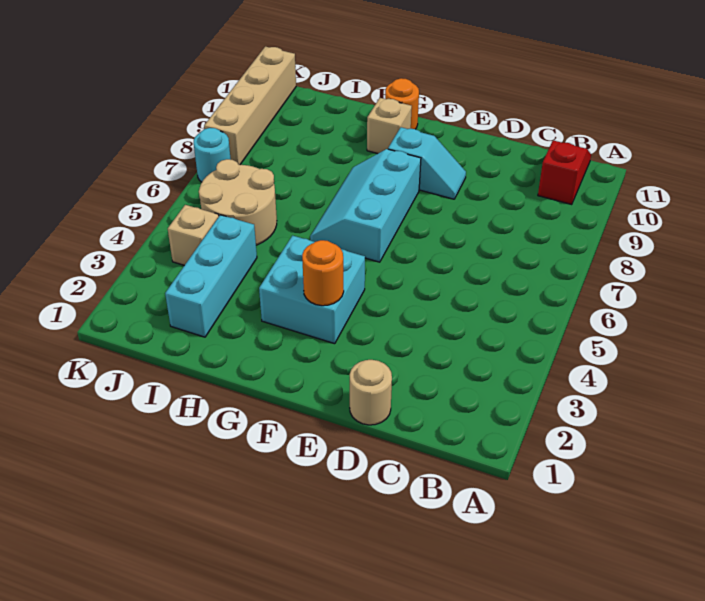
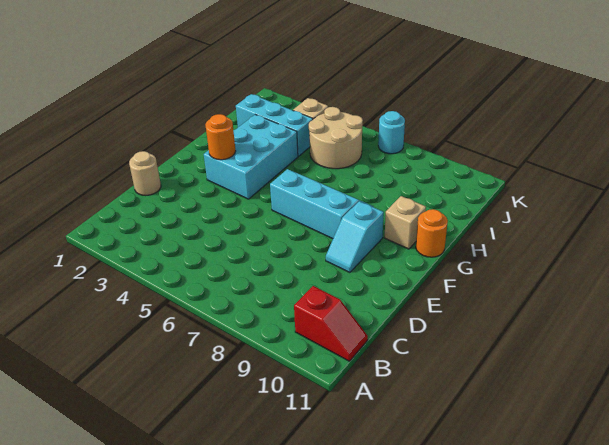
cyan 2x2 brick [259,236,365,344] -> cyan 2x3 brick [204,115,298,199]
tan 1x4 brick [204,46,296,165] -> none

